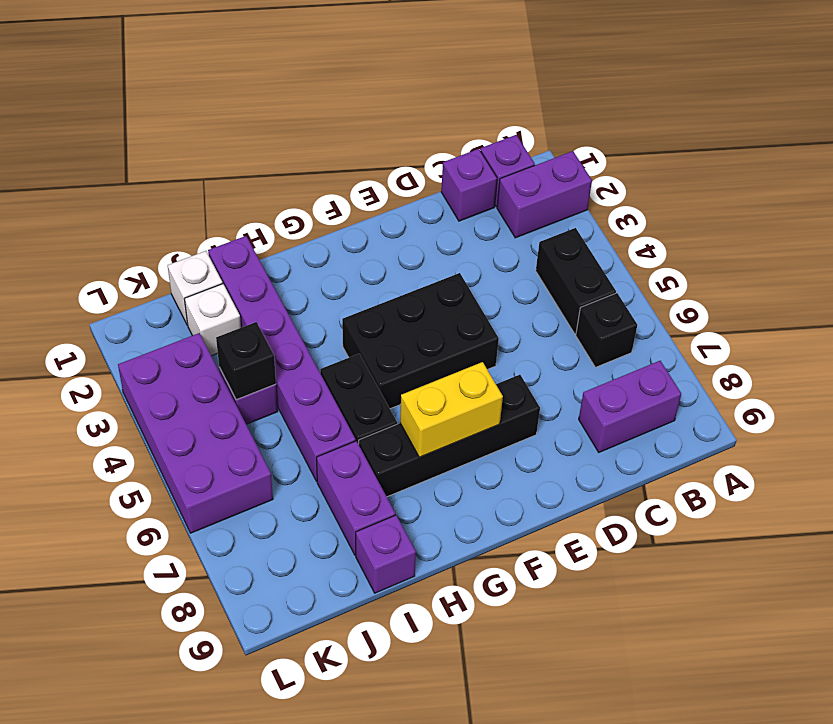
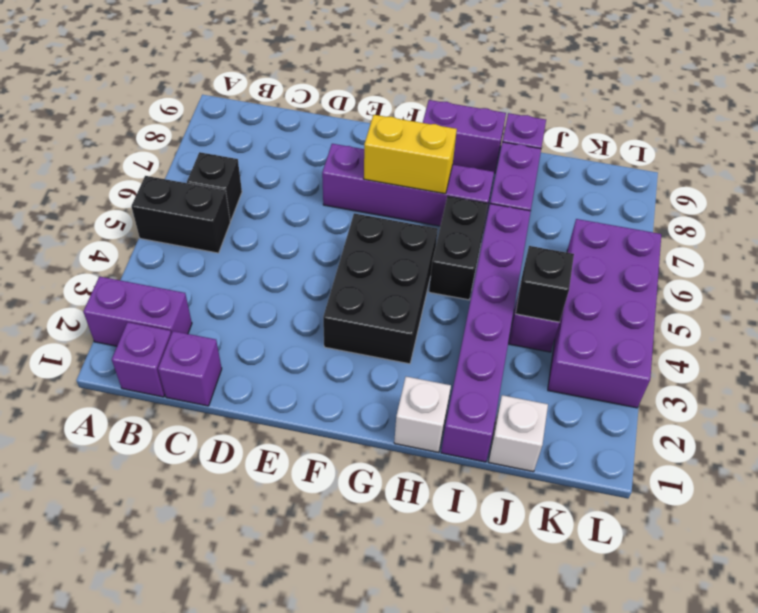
black 1x2 brick [536,228,616,334] -> black 1x2 brick turned to [131,176,230,253]
purple 1x2 brick [579,361,681,452] -> purple 1x2 brick moved to [423,100,506,173]
black 2x3 brick [342,273,499,409] -> black 2x3 brick turned to [323,213,438,364]
black 1x4 brick [359,375,540,497] -> purple 1x4 brick [322,144,494,226]
white 1x1 brick [184,284,241,356] -> white 1x1 brick moved to [394,377,451,453]

